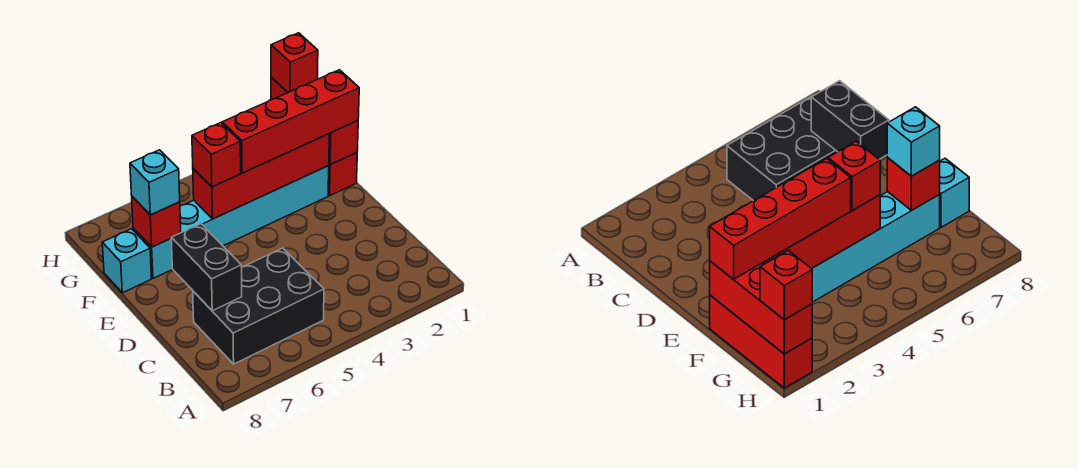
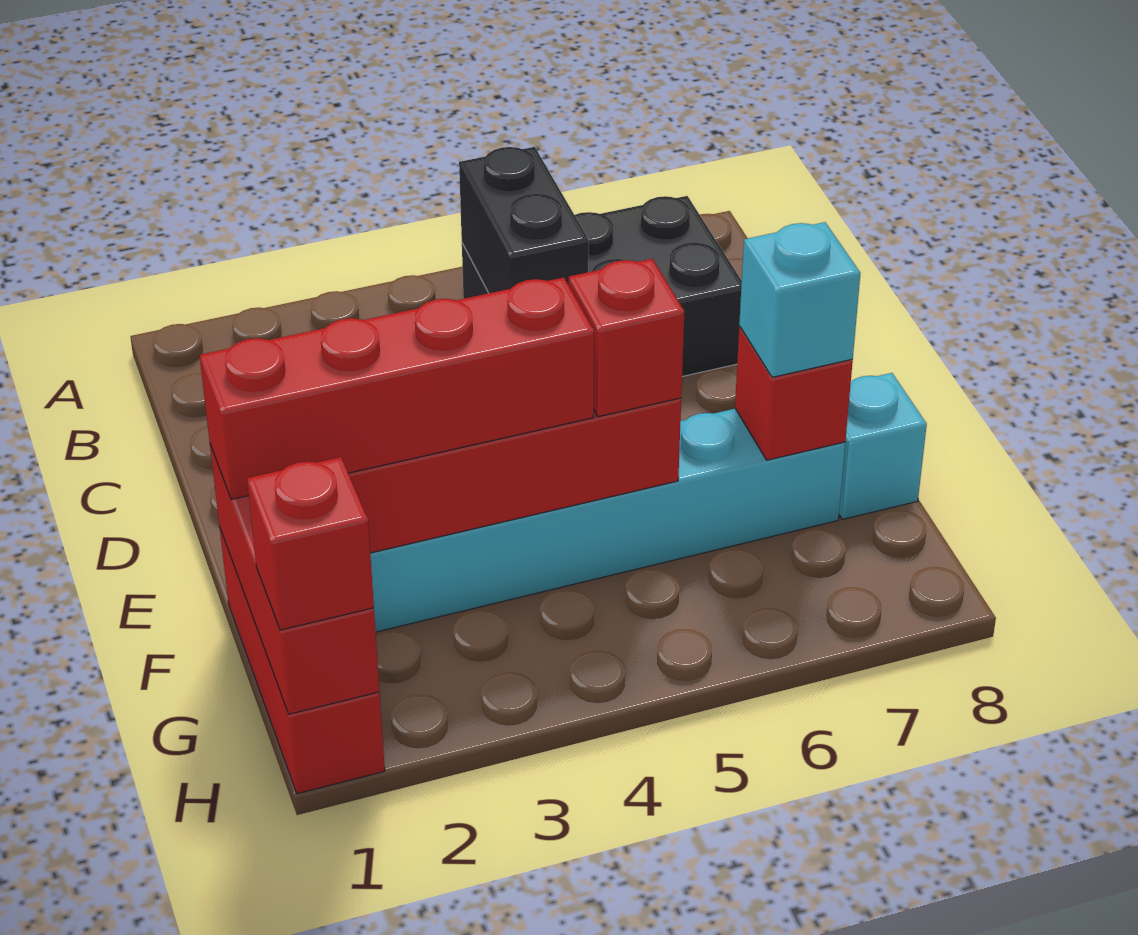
black 1x2 brick [171,224,242,311] -> black 1x2 brick moved to [459,147,589,293]

